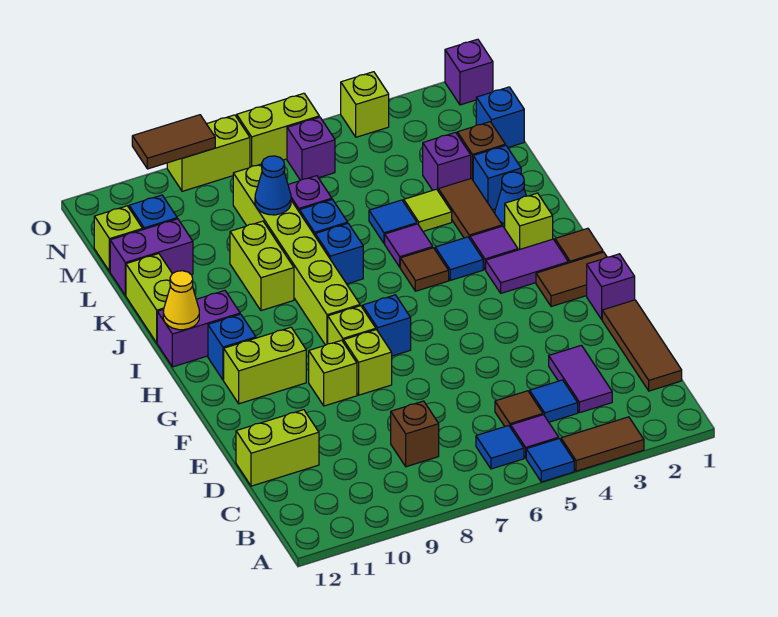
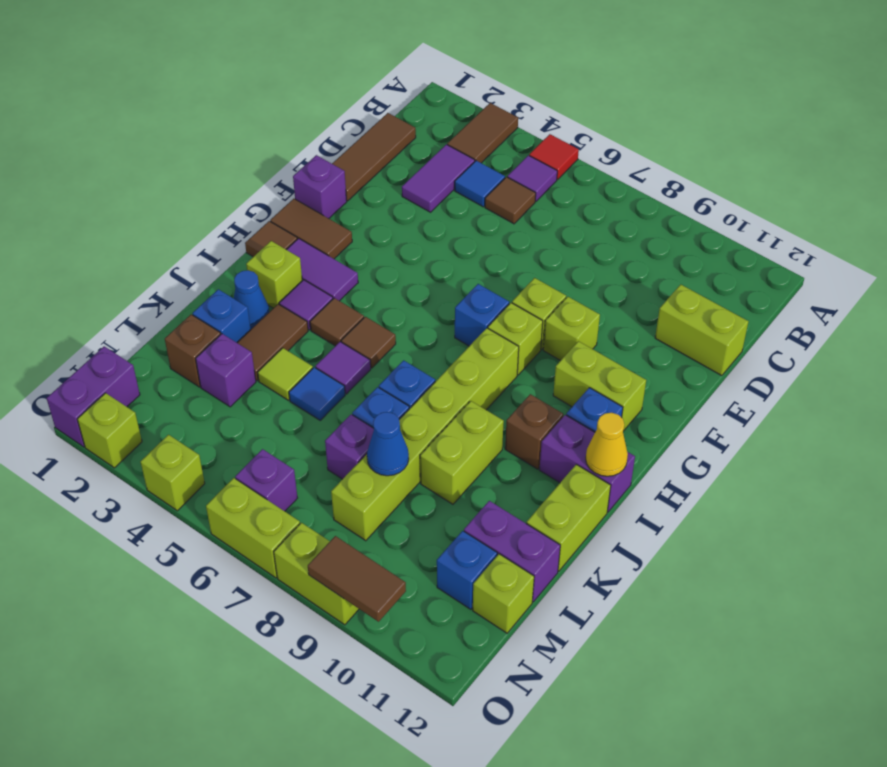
brown 1x2 tile [561,417,644,471] -> brown 1x2 tile turned to [447,103,518,163]
blue 1x1 tile [526,439,574,482] -> red 1x1 tile [529,134,579,179]
blue 1x1 tile [476,426,524,469] -> none
brown 1x1 brick [391,401,439,467] -> brown 1x1 brick moved to [505,394,563,469]
blue 1x1 tile [435,237,483,280] -> brown 1x1 tile [310,298,364,346]
blue 1x1 brick [476,87,524,147] -> none
purple 1x1 brick [445,39,493,105] -> purple 1x2 brick [47,346,140,447]
none -> lime 1x1 brick [77,393,142,468]

